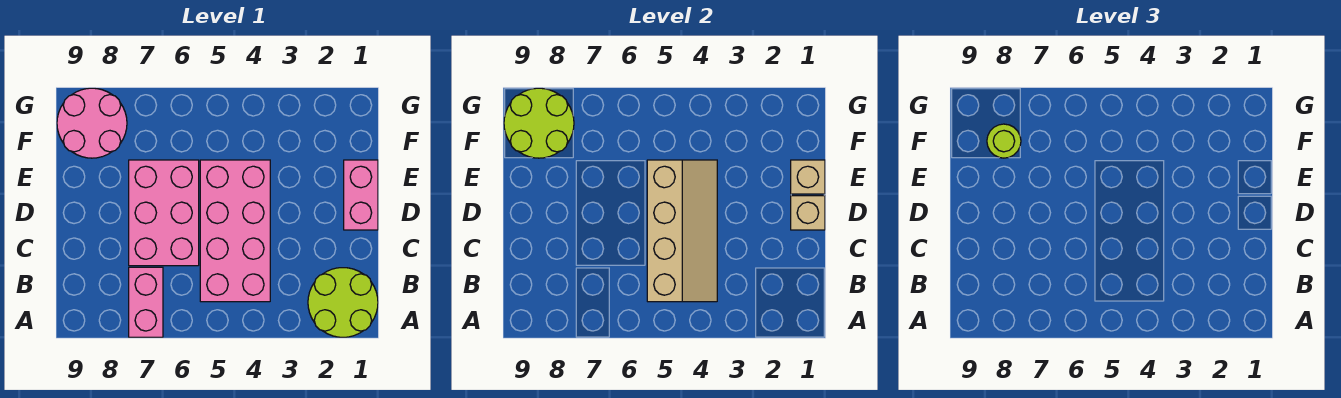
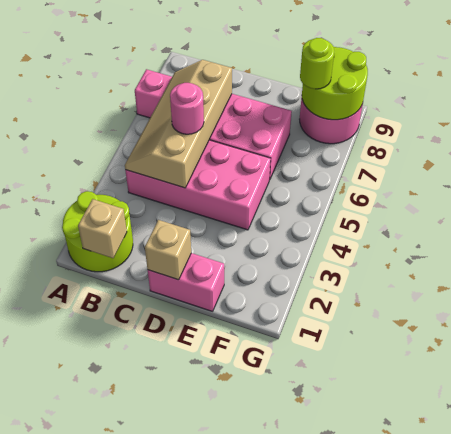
tan 2x4 slope [647,160,717,302] -> tan 2x4 slope turned to [125,60,232,188]
none -> pink 1x1 round brick [170,83,204,134]
tan 1x1 brick [791,160,825,194] -> tan 1x1 brick moved to [78,199,127,258]

